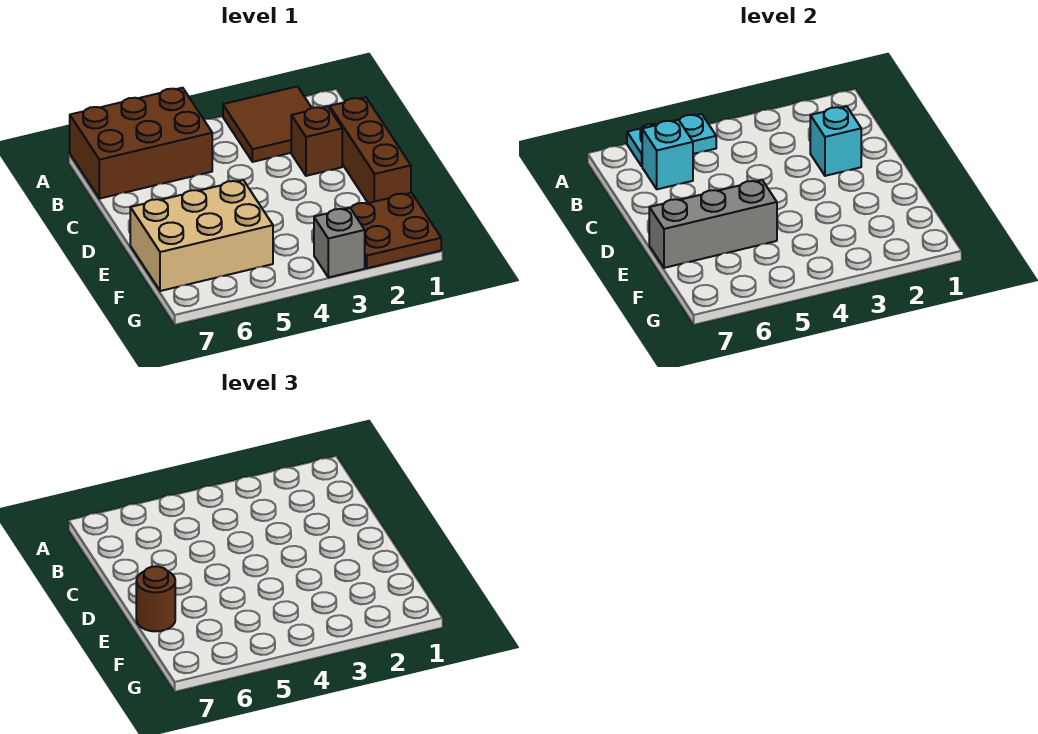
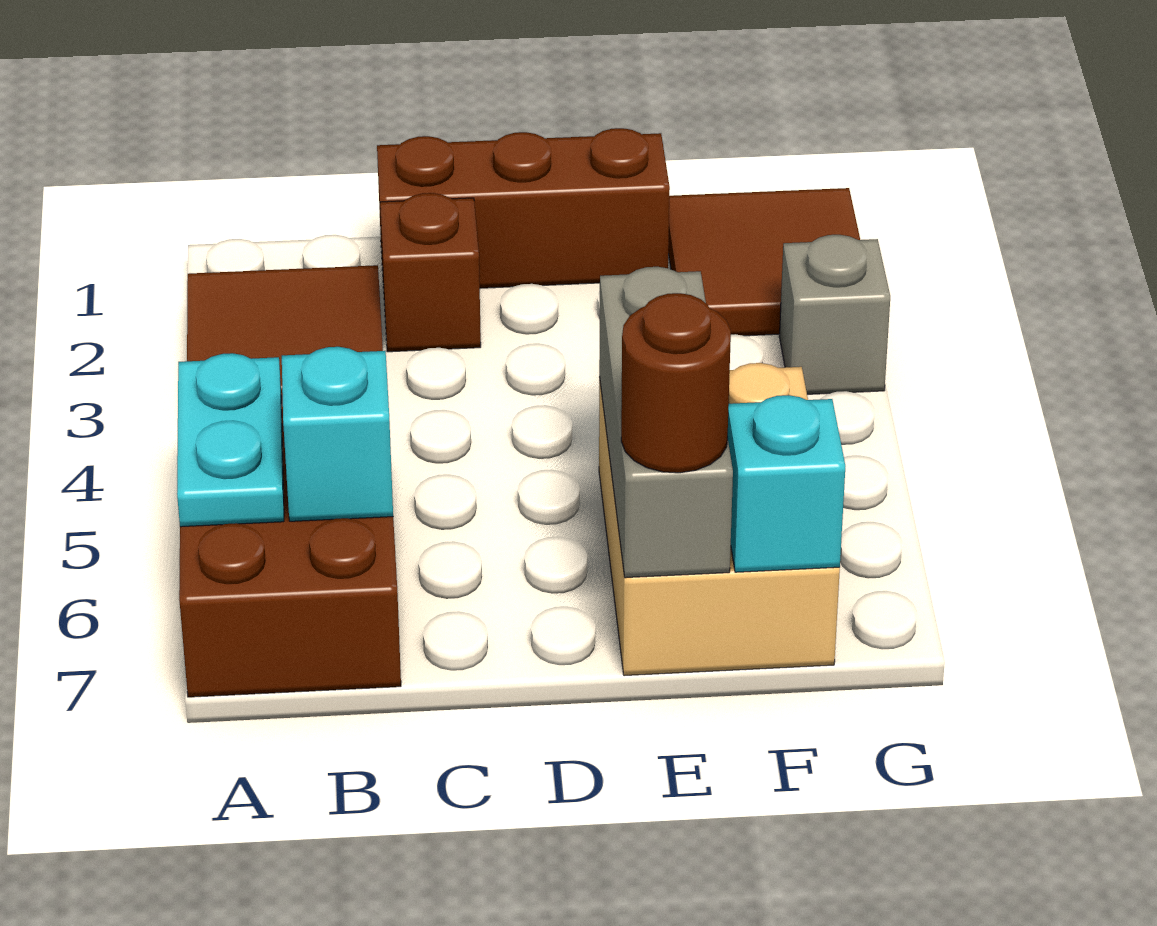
cyan 1x1 brick [810,106,861,176] -> cyan 1x1 brick moved to [728,395,845,572]
brown 2x2 plate [343,193,441,268] -> brown 2x2 tile [668,188,860,336]

